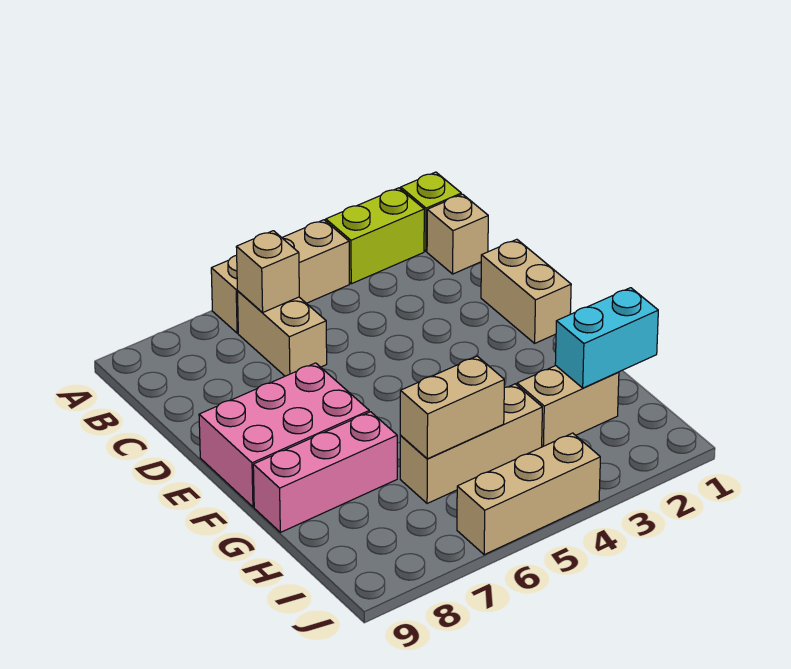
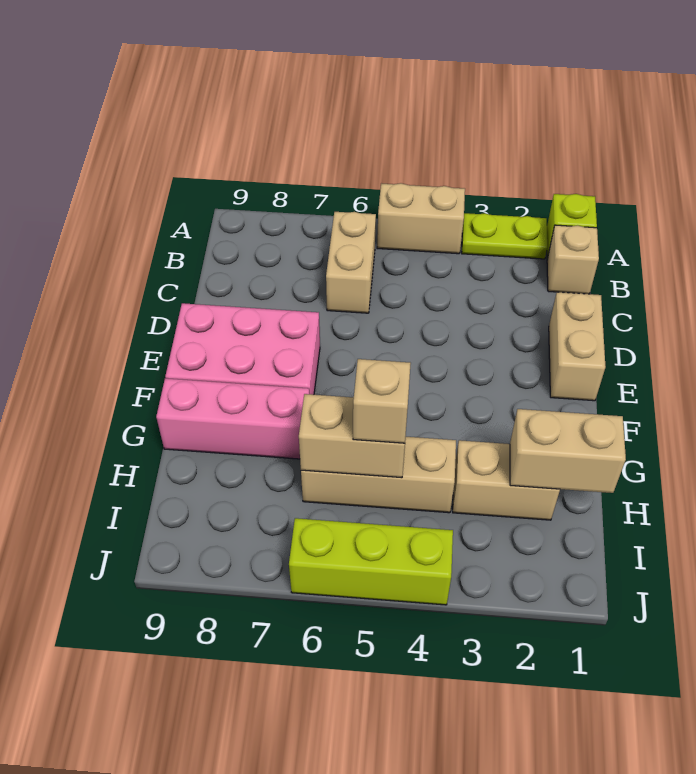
lime 1x2 brick [326,188,424,284] -> lime 1x2 plate [462,213,547,259]
tan 1x3 brick [211,220,349,333] -> tan 1x2 brick [377,183,465,254]
tan 1x1 brick [236,231,299,313] -> tan 1x1 brick moved to [353,359,411,443]
cyan 1x2 brick [555,288,658,388] -> tan 1x2 brick [510,409,626,493]
tan 1x3 brick [457,433,600,555] -> lime 1x3 brick [289,518,453,605]

